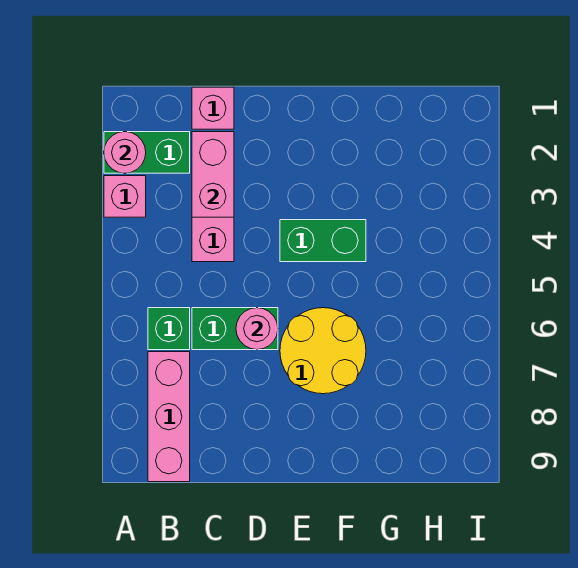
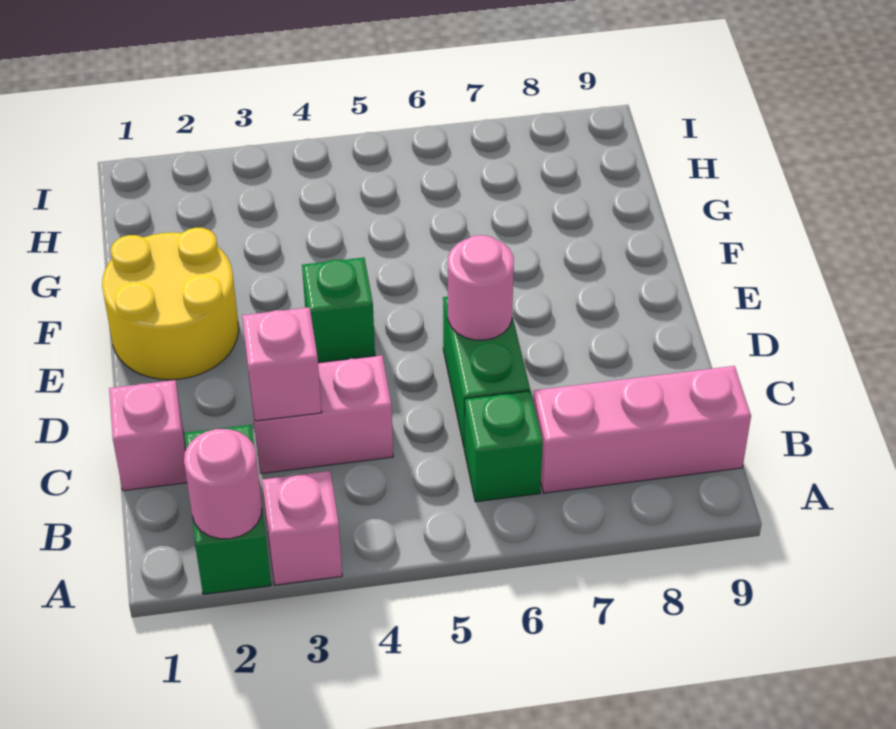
pink 1x2 brick [192,132,234,217] -> pink 1x1 brick [242,307,322,421]
green 1x2 brick [280,220,366,262] -> green 1x1 brick [302,258,375,363]
yellow 2x2 round brick [280,308,366,394] -> yellow 2x2 round brick moved to [102,228,239,380]

